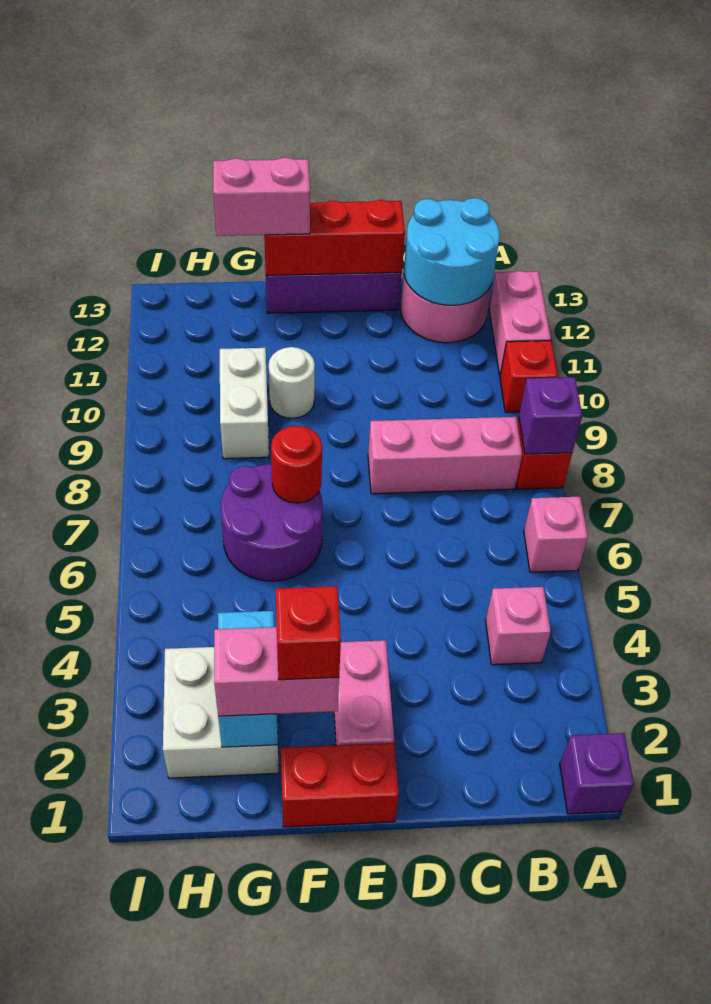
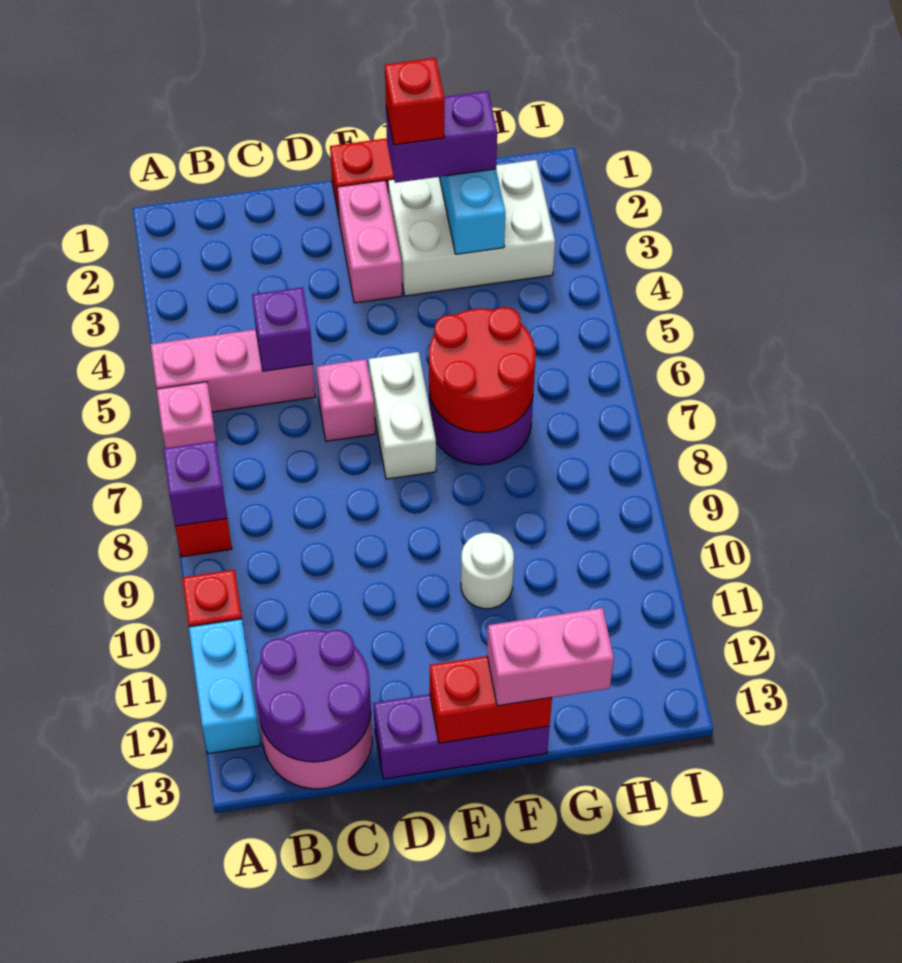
purple 1x1 brick [560,733,634,814] -> purple 1x1 brick moved to [252,287,313,371]
pink 1x2 brick [489,271,551,375] -> cyan 1x2 brick [189,619,260,754]
pink 1x1 brick [486,587,551,665] -> pink 1x1 brick moved to [316,359,375,441]
pink 1x3 brick [368,417,522,494] -> pink 1x3 brick moved to [151,329,316,412]
cyan 2x2 round brick [404,198,500,305] -> purple 2x2 round brick [255,630,371,762]
red 1x3 brick [264,200,405,275] -> red 1x2 brick [430,656,552,743]
pink 1x2 brick [214,627,339,716] -> purple 1x2 brick [386,91,497,183]
red 1x1 round brick [271,426,322,503] -> red 2x2 round brick [429,307,536,433]
white 2x2 brick [163,647,279,778] -> white 2x3 brick [388,160,555,296]
white 1x2 brick [220,348,269,459] -> white 1x2 brick moved to [369,352,436,479]

